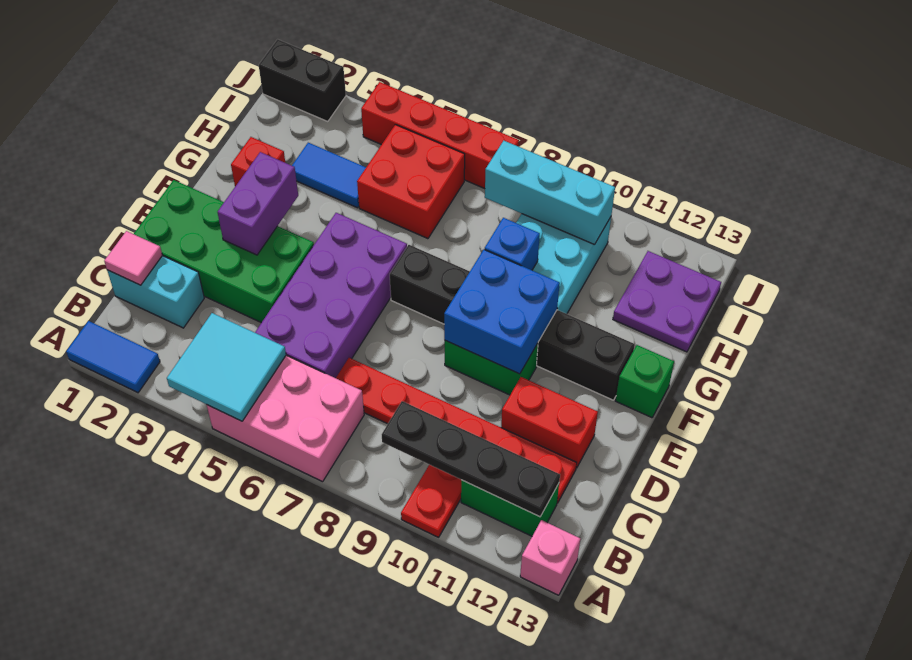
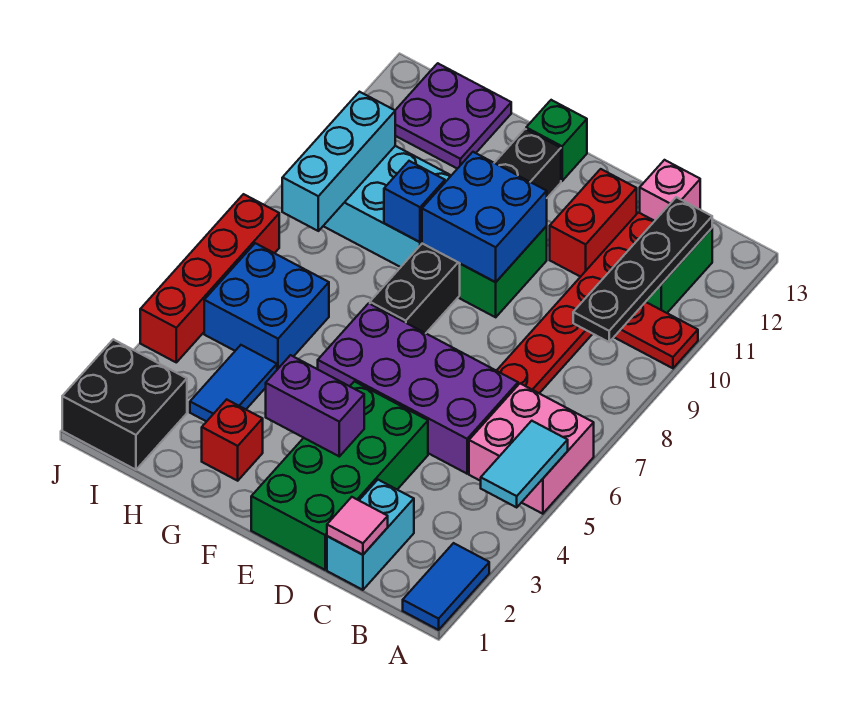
cyan 2x2 tile [167,313,286,421] -> cyan 1x2 tile [481,421,568,507]
pink 2x3 brick [207,355,364,482] -> pink 2x2 brick [469,384,594,514]
pink 1x1 brick [520,520,580,595] -> pink 1x1 brick moved to [640,160,700,221]
red 2x2 brick [357,125,465,239] -> blue 2x2 brick [204,243,329,370]
black 1x2 brick [259,39,346,121] -> black 2x2 brick [62,339,187,470]

